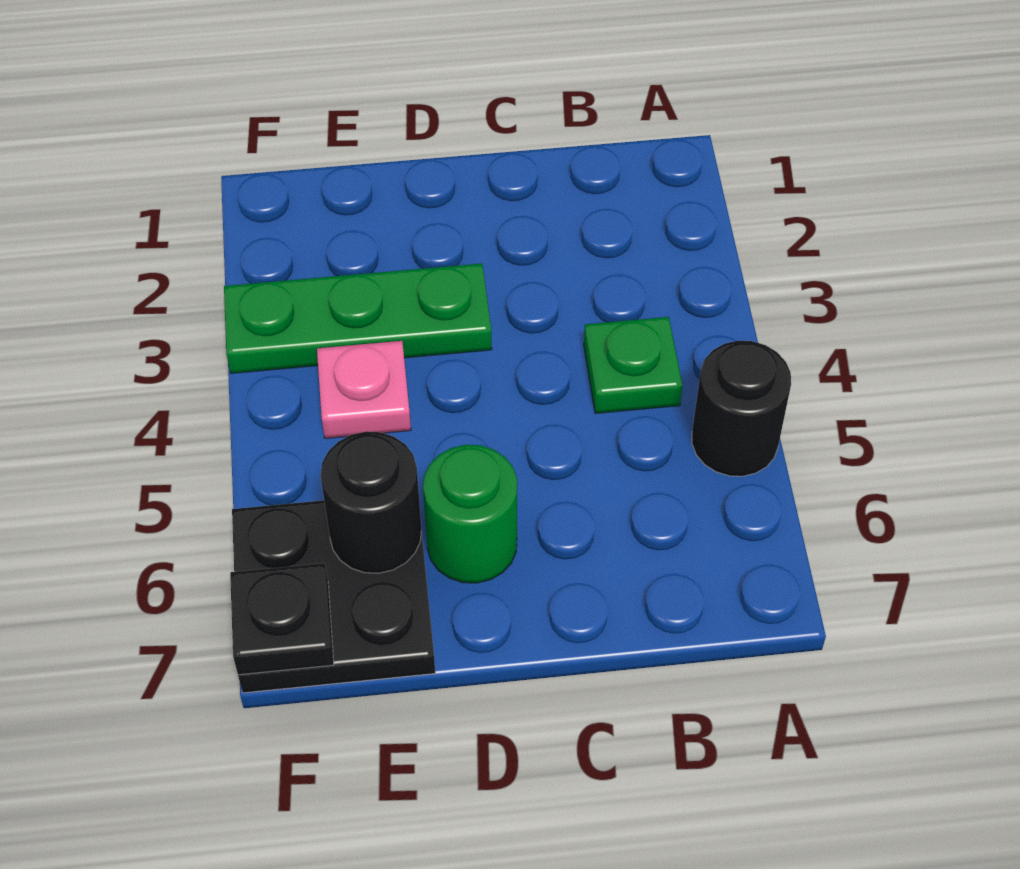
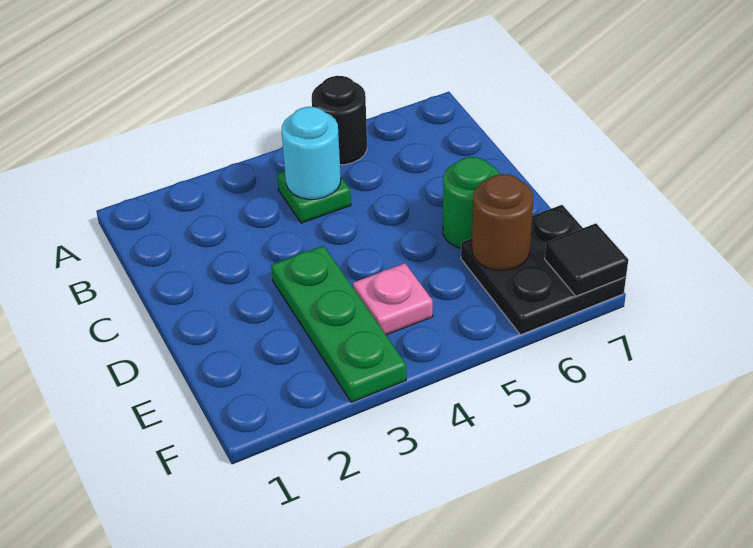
none -> cyan 1x1 round brick [282,107,341,199]
black 1x1 round brick [321,432,421,573] -> brown 1x1 round brick [472,174,533,270]
black 1x1 plate [230,563,334,675] -> black 1x1 tile [545,223,628,296]

